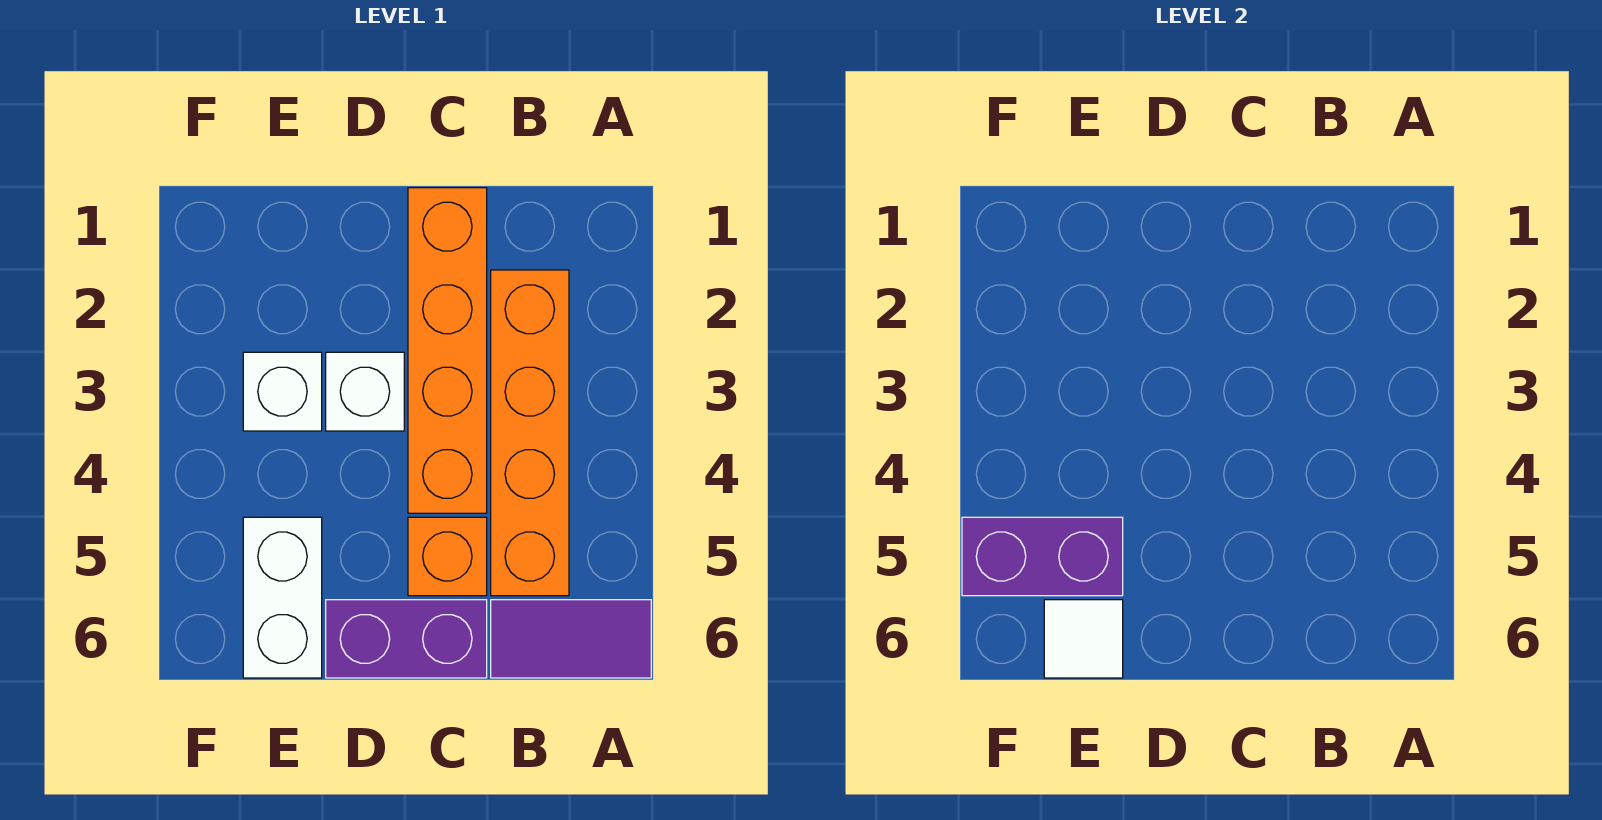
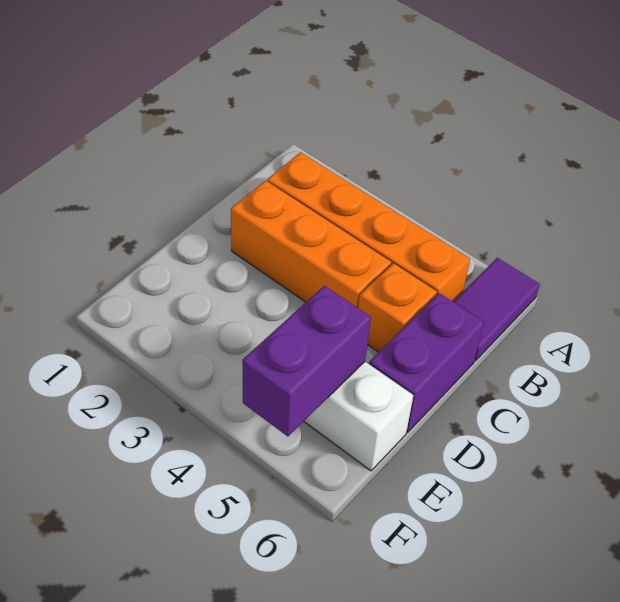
orange 1x4 brick [408,188,487,513] -> orange 1x3 brick [231,181,391,308]
white 1x1 brick [326,352,404,431] -> none
white 1x1 brick [243,352,322,431] -> none
white 1x1 tile [1044,600,1123,678] -> none

